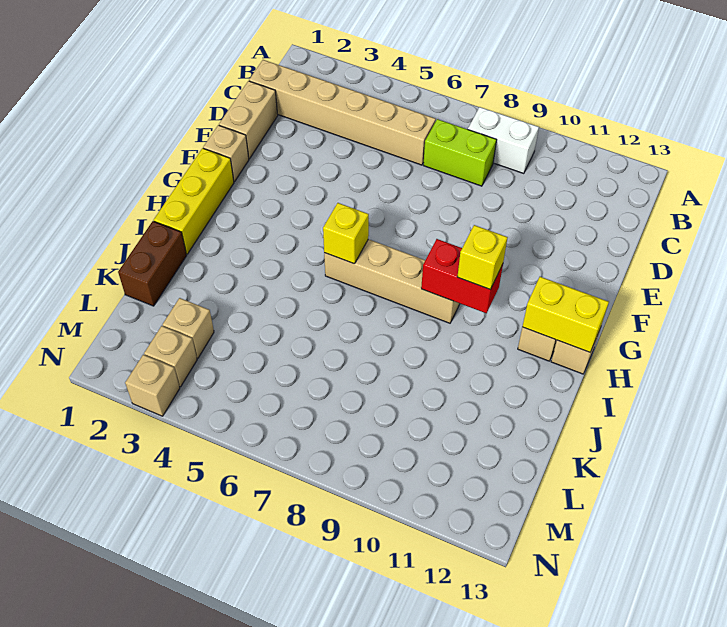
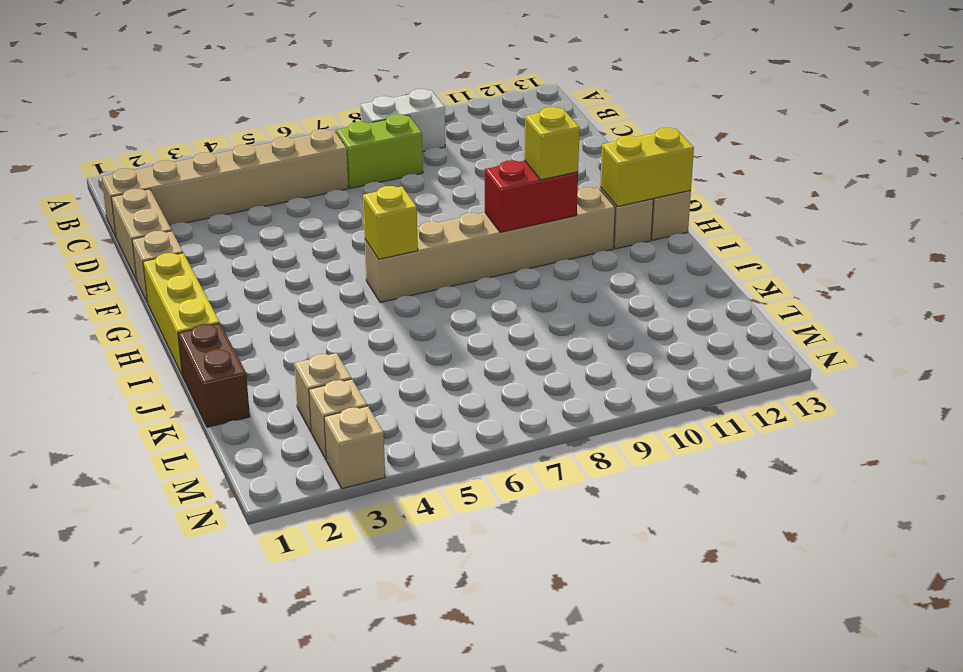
tan 1x4 brick [324,239,460,323] -> tan 1x6 brick [365,187,615,302]

